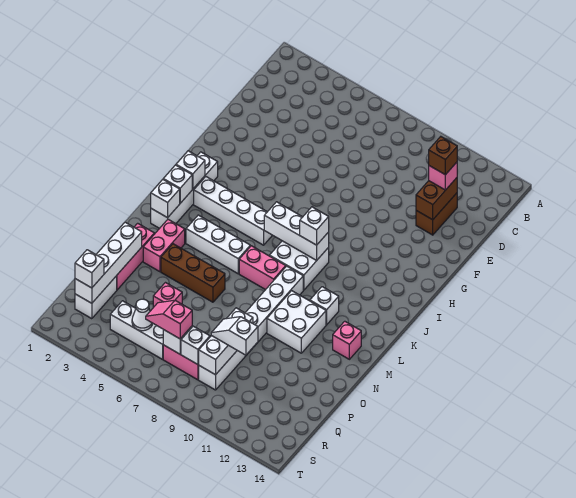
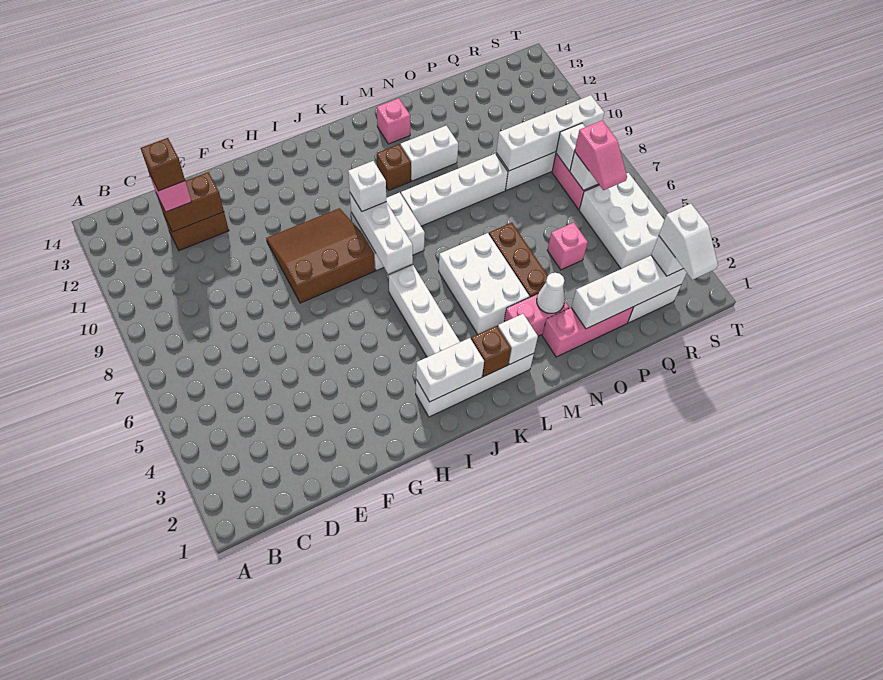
none -> brown 3x3 slope [266,208,375,303]
white 1x1 brick [176,151,205,189] -> white 1x2 brick [416,338,484,402]
white 1x1 brick [163,165,192,203] -> brown 1x1 brick [471,326,511,377]
white 1x3 brick [186,215,250,274] -> white 2x3 brick [439,233,529,334]
pink 1x2 brick [239,246,286,290] -> none
white 1x1 brick [310,287,339,325] -> brown 1x1 brick [377,144,411,191]
white 2x2 brick [267,291,326,353] -> white 1x2 brick [401,126,458,181]
white 1x3 brick [199,308,253,375] -> white 1x4 brick [496,95,604,171]
white 1x2 slope [211,317,258,355] -> white 1x2 slope moved to [659,204,718,280]
white 1x3 brick [110,301,163,359] -> white 2x3 brick [579,173,664,269]
white 1x1 cone [132,299,153,331] -> white 1x1 cone moved to [537,273,565,313]

